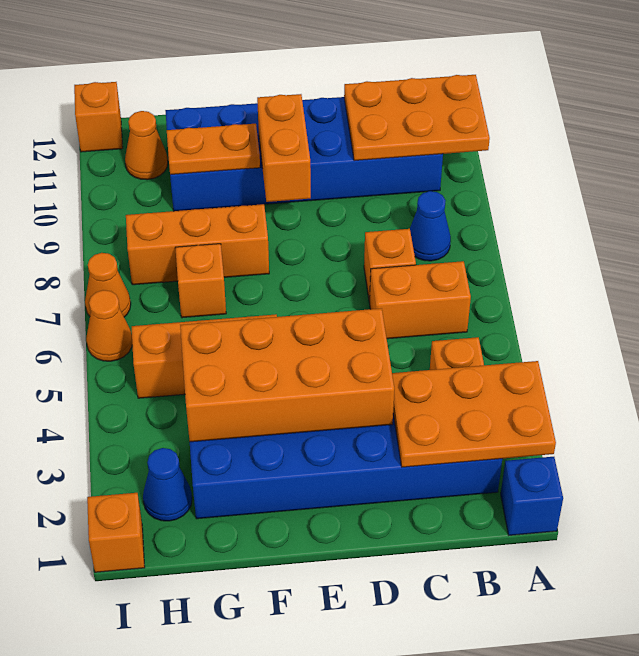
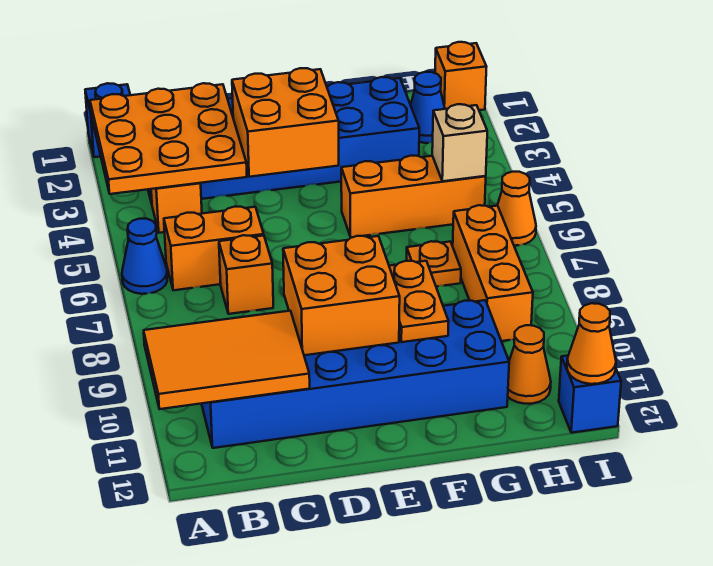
orange 2x3 plate [392,361,556,467] -> orange 3x3 plate [90,83,247,194]
orange 2x3 plate [344,75,490,161] -> orange 2x3 tile [144,311,310,409]
blue 1x1 cone [410,191,451,261] -> blue 1x1 cone moved to [122,219,167,294]
orange 2x4 brick [180,308,394,442] -> orange 2x2 brick [232,68,339,177]
orange 1x2 brick [257,94,311,202] -> orange 2x2 brick [283,236,400,355]
orange 1x3 brick [126,204,269,285] -> orange 1x3 brick turned to [453,205,533,341]
orange 1x2 plate [167,124,260,175] -> orange 1x2 plate turned to [389,261,449,342]
orange 1x1 brick [175,244,226,318] -> orange 1x1 plate [407,241,461,287]
none -> tan 1x1 brick [432,104,487,181]
orange 1x1 cone [85,253,131,317] -> orange 1x1 cone moved to [567,303,616,384]
orange 1x1 brick [74,82,123,152] -> blue 1x1 brick [559,355,621,433]

